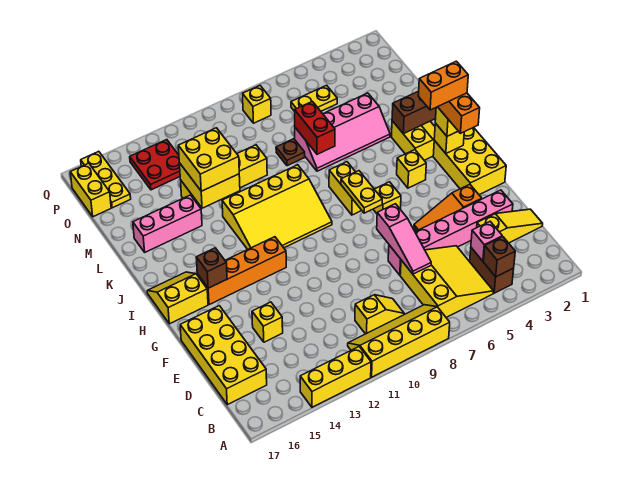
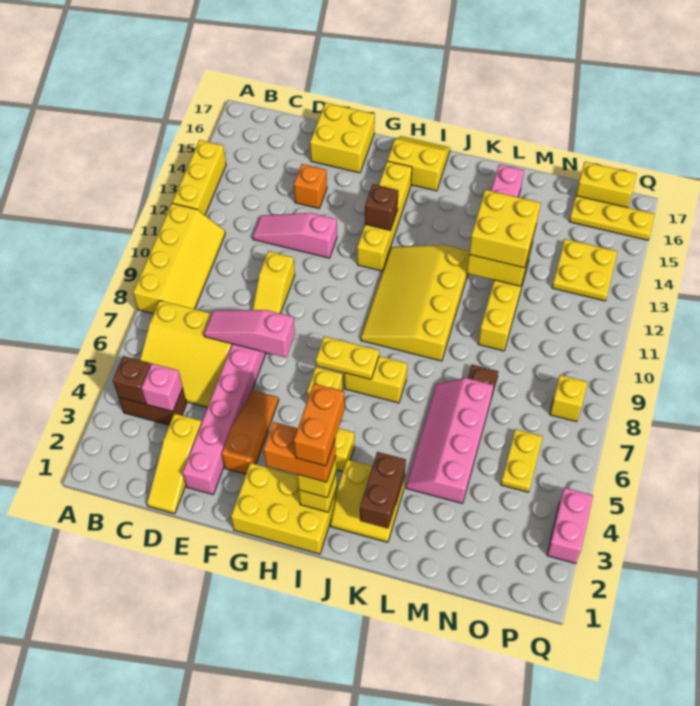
yellow 1x2 slope [355,295,404,334] -> yellow 1x2 slope moved to [253,251,295,313]
yellow 2x4 brick [180,306,267,405] -> yellow 2x2 brick [310,103,375,173]
none -> pink 1x3 slope [252,213,337,258]
yellow 1x1 brick [252,302,283,342] -> orange 1x1 brick [294,164,327,208]
orange 1x4 brick [197,237,286,305] -> yellow 1x4 brick [357,161,412,271]
brown 1x1 brick [196,248,227,288] -> brown 1x1 brick moved to [365,184,398,231]
yellow 2x2 slope [147,272,208,324] -> yellow 2x2 slope turned to [387,136,450,191]
red 1x2 brick [295,101,335,154] -> none
red 2x2 plate [130,140,180,190] -> yellow 2x2 plate [552,239,617,301]
none -> pink 1x2 brick [547,488,593,563]

